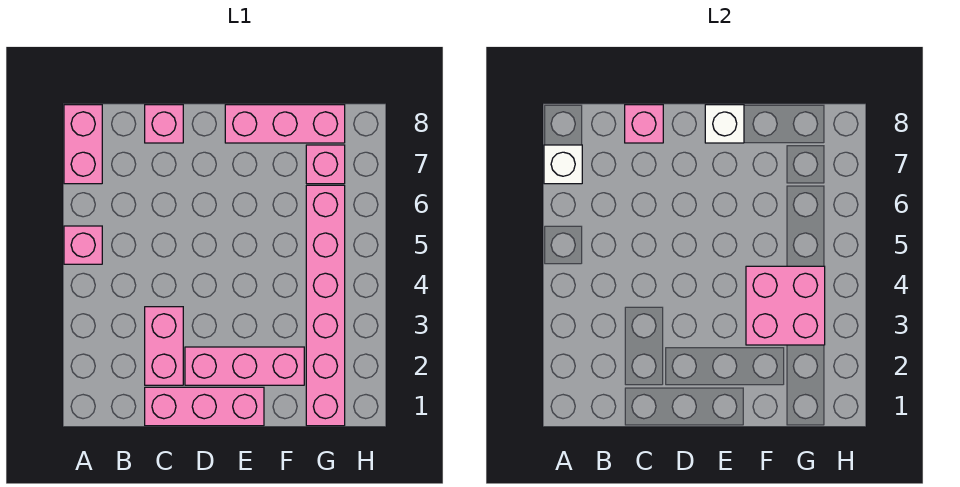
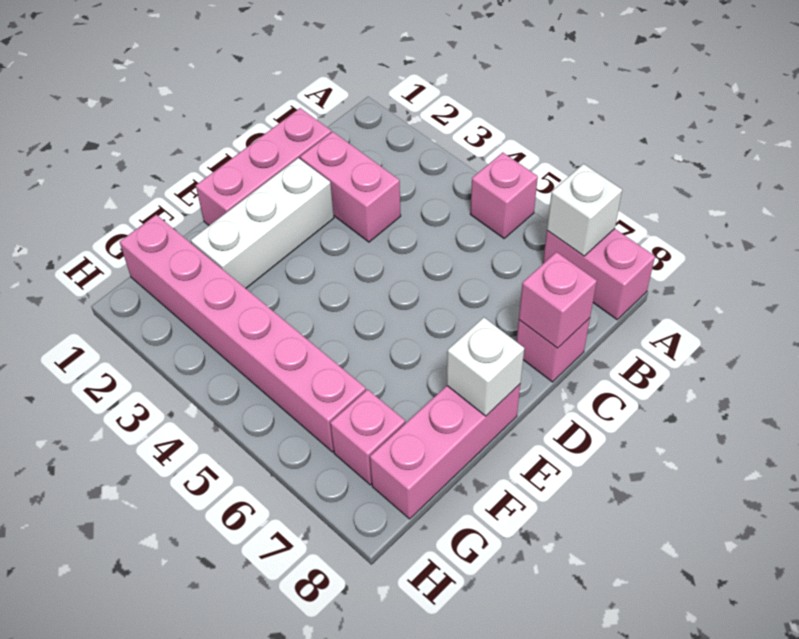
pink 1x3 brick [185,347,304,385] -> white 1x3 brick [191,158,334,288]
pink 2x2 brick [746,266,825,345] -> none

